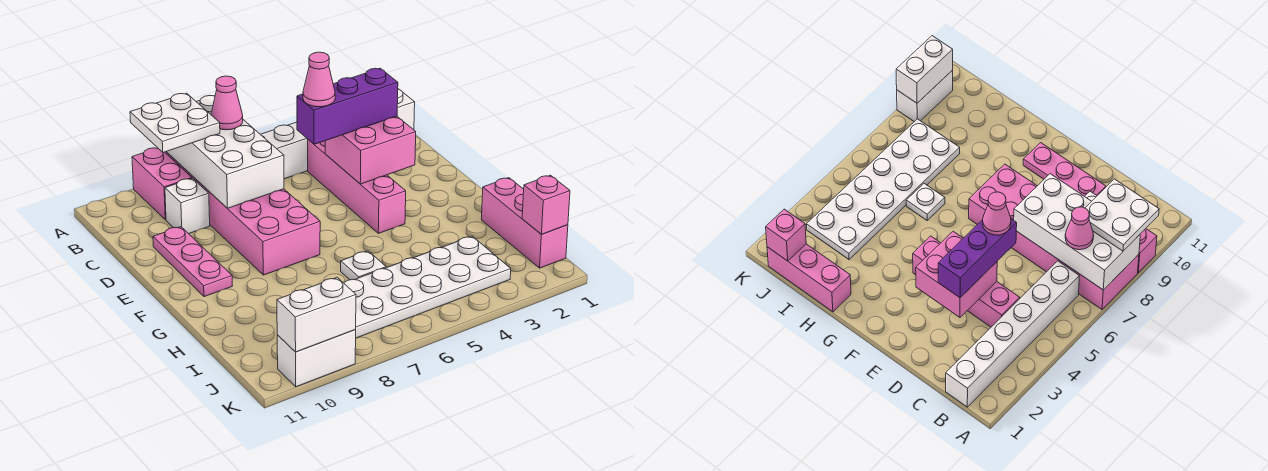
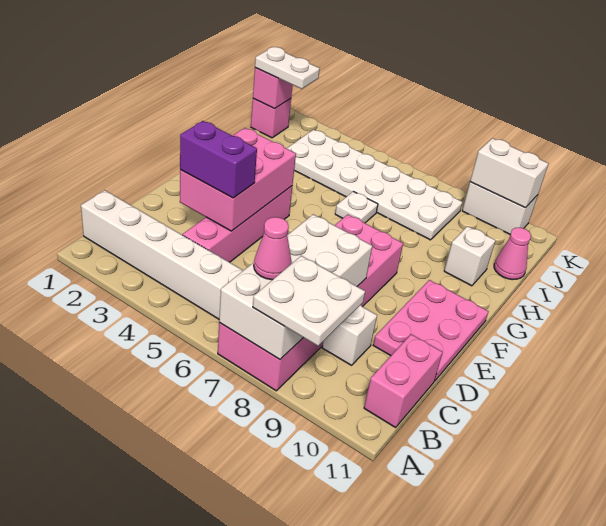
pink 1x2 brick [132,148,192,220] -> pink 1x2 brick moved to [364,334,443,427]
pink 2x2 brick [325,116,416,184] -> pink 2x3 brick [180,128,296,231]
purple 1x3 brick [297,68,398,144] -> purple 1x2 brick [180,121,257,198]
pink 1x1 cone [303,52,335,107] -> pink 1x1 cone moved to [494,228,531,280]
pink 1x3 plate [153,227,232,297] -> pink 2x3 plate [373,280,489,381]
pink 1x3 brick [482,178,568,268] -> pink 1x1 brick [251,99,291,138]
none -> white 1x1 brick [444,226,496,286]
none -> white 1x2 plate [255,47,320,89]

